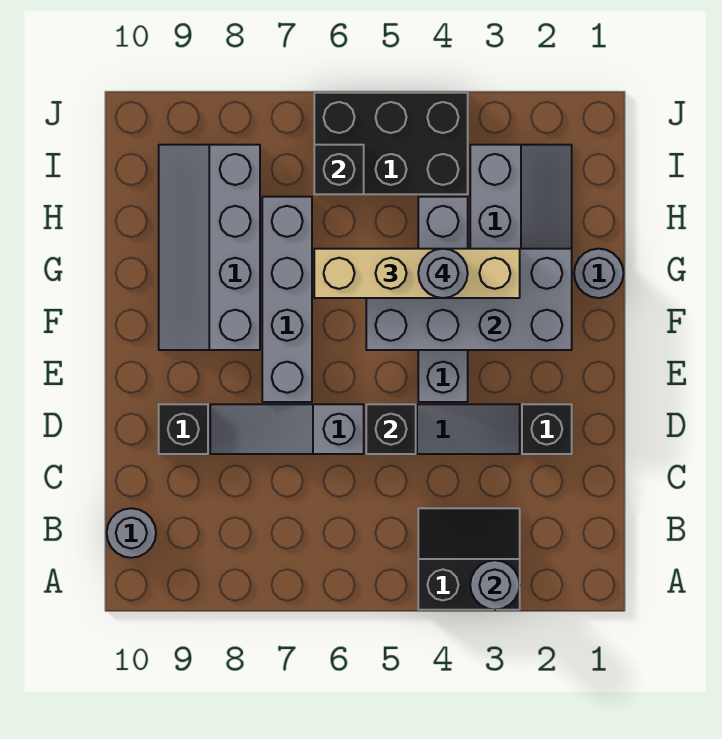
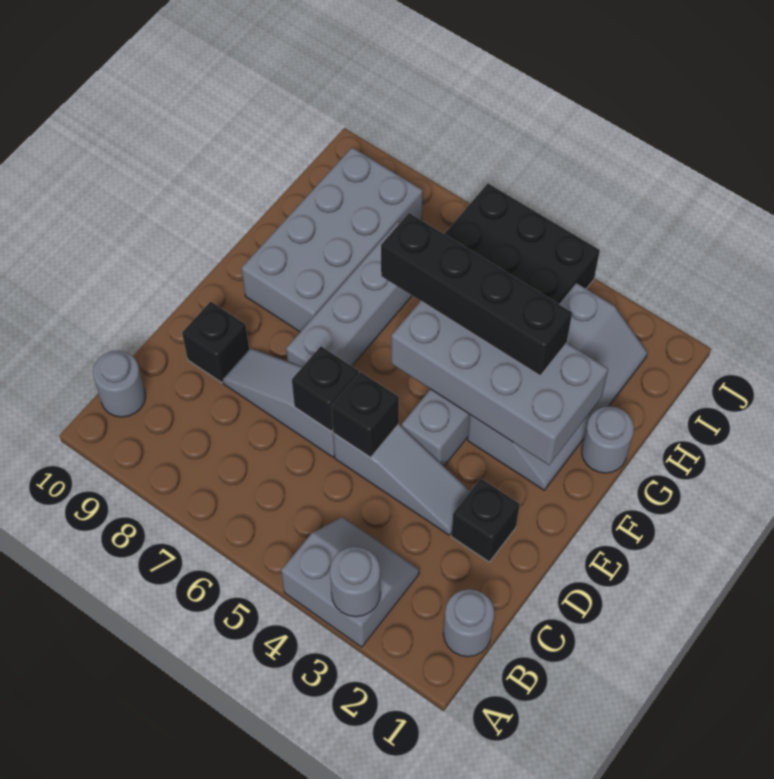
black 2x2 slope [418,508,520,610] -> grey 2x2 slope [281,517,420,647]
grey 2x4 slope [159,145,260,350] -> grey 2x4 brick [242,148,423,332]
tan 1x4 brick [314,249,520,298] -> black 1x4 brick [381,213,572,376]
grey 1x1 round brick [418,249,468,298] -> grey 1x1 round brick moved to [443,589,494,657]
black 1x1 brick [314,145,364,194] -> black 1x1 brick moved to [292,346,359,431]

